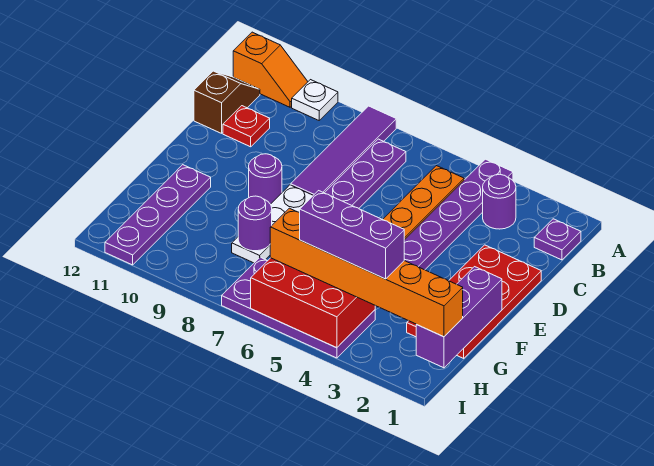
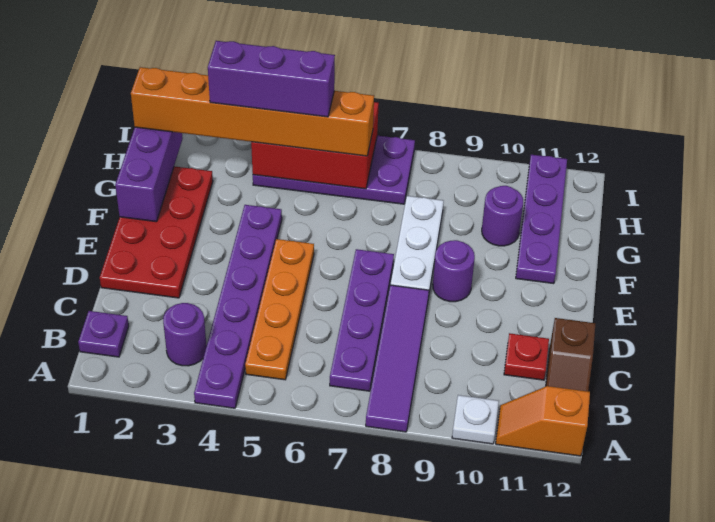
purple 1x1 round brick [238,196,272,251] -> purple 1x1 round brick moved to [482,186,523,246]

